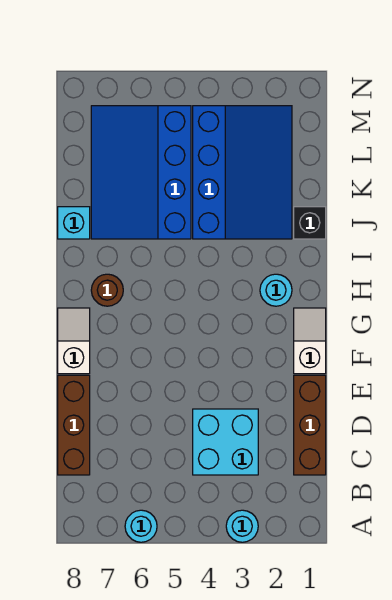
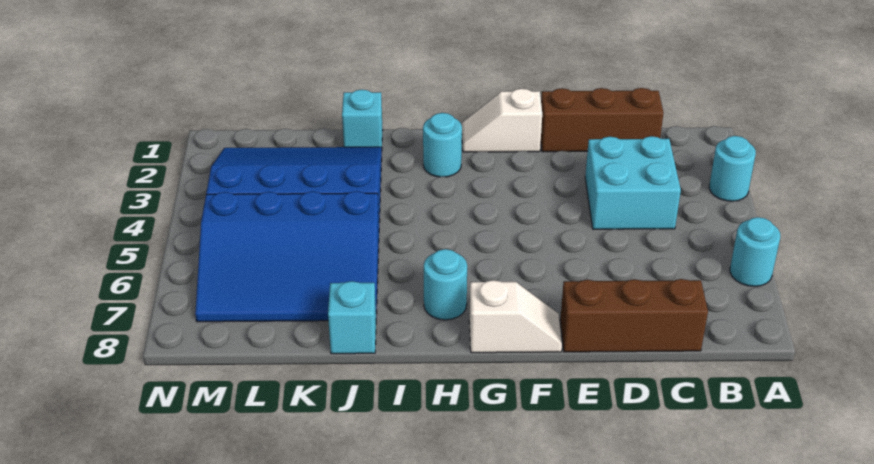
white 1x2 slope [58,308,90,374] -> white 1x2 slope turned to [469,280,562,353]
brown 1x1 round brick [91,274,123,306] -> cyan 1x1 round brick [424,249,467,320]
black 1x1 brick [294,207,326,239] -> cyan 1x1 brick [342,90,383,147]

